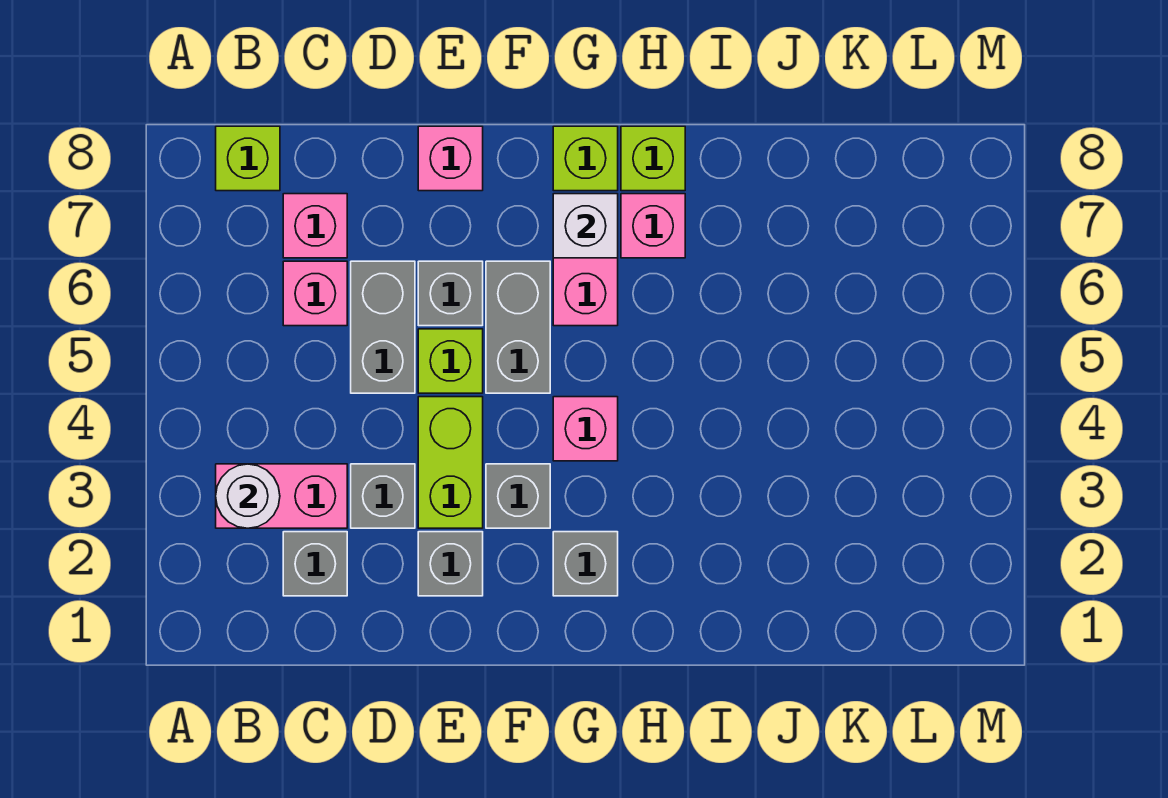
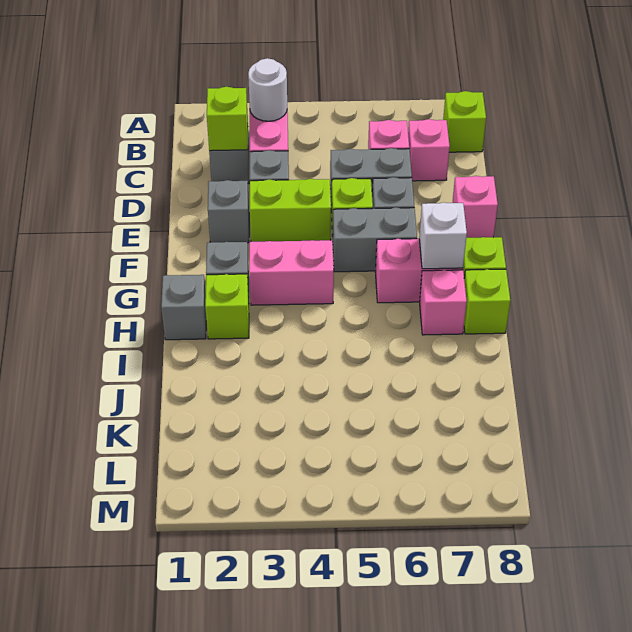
none -> lime 1x1 brick [207,87,248,151]
grey 1x1 brick [486,464,550,528] -> grey 1x1 brick moved to [161,275,206,340]
pink 1x1 brick [553,397,618,461] -> pink 1x2 brick [249,240,334,305]
none -> lime 1x1 brick [205,274,249,339]

